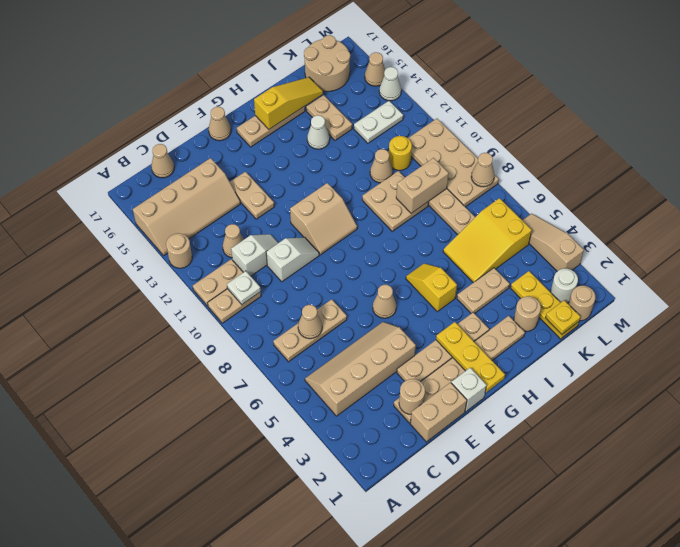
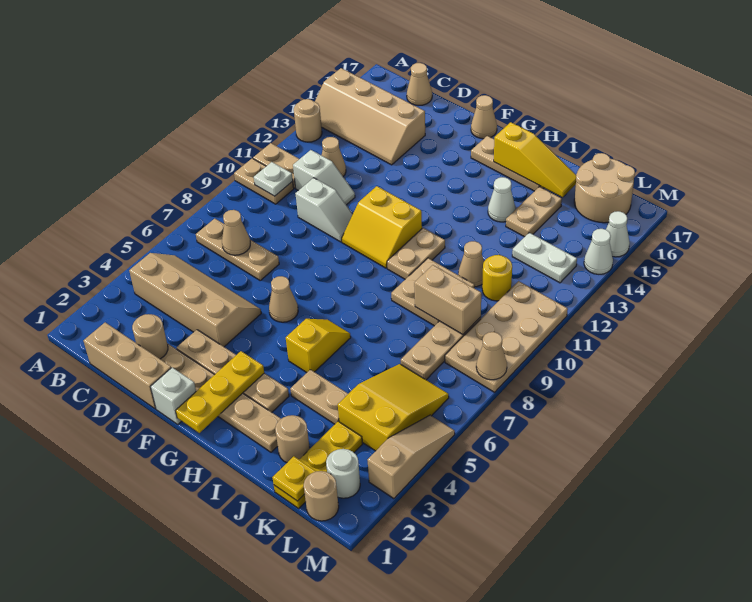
tan 1x2 brick [410,383,467,442] -> tan 1x3 brick [84,322,171,409]
tan 1x2 plate [230,172,274,219] -> tan 1x2 plate moved to [387,228,445,279]
tan 2x2 slope [290,183,357,255] -> yellow 2x2 slope [342,186,422,268]
yellow 2x3 slope [443,198,532,283] -> yellow 2x3 slope turned to [338,364,449,451]
tan 1x1 cone [365,52,385,86] -> white 1x1 cone [606,211,630,257]

